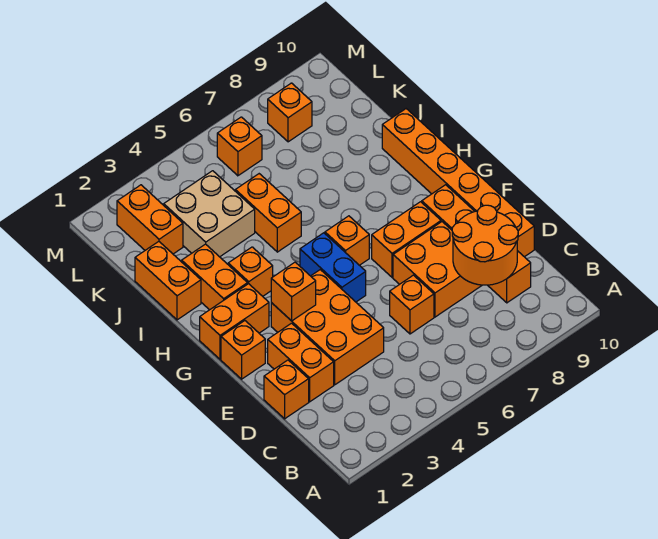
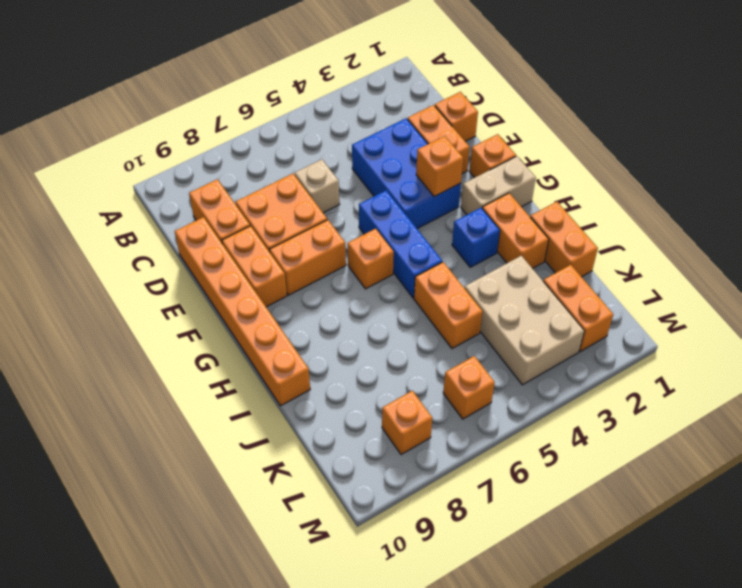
orange 2x2 round brick [452,205,518,285] -> none
orange 2x3 brick [271,270,384,385] -> blue 2x3 brick [352,118,461,229]
orange 1x1 brick [390,275,434,334] -> tan 1x1 brick [295,159,339,213]
blue 1x2 brick [300,233,366,302] -> blue 1x3 brick [359,190,442,298]
orange 1x2 brick [200,284,269,359] -> tan 1x2 brick [461,156,536,215]
orange 1x1 brick [228,247,273,296] -> blue 1x1 brick [452,208,500,267]
tan 2x2 brick [164,171,255,257] -> tan 2x3 brick [465,256,584,385]

